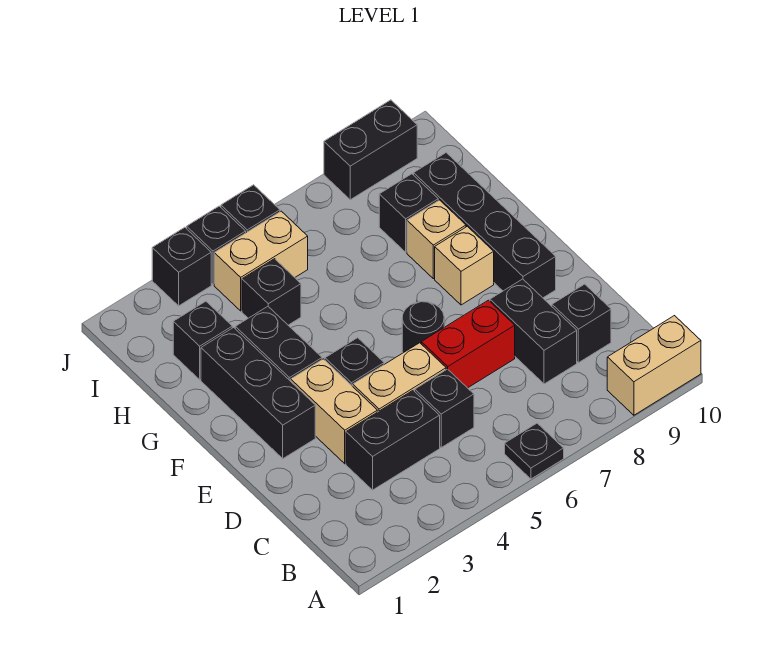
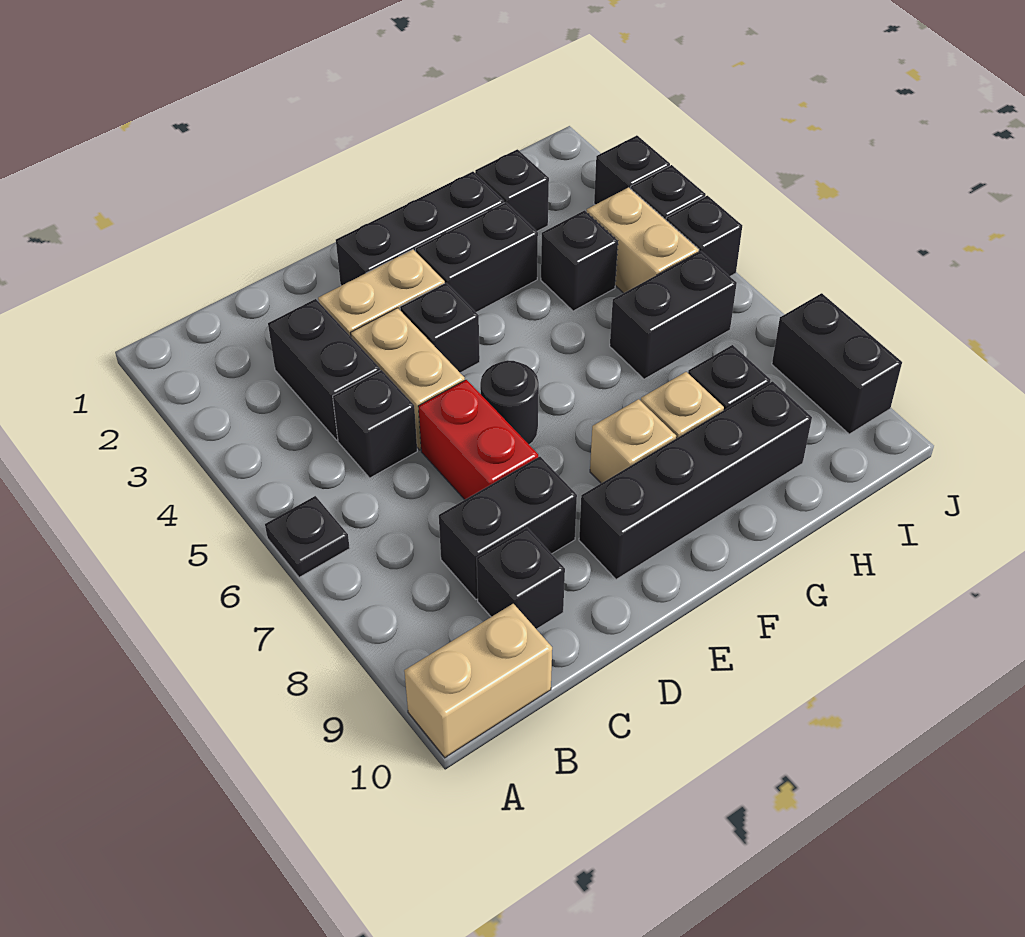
tan 1x2 brick [607,316,701,415] -> tan 1x2 brick turned to [404,604,552,758]
none -> black 1x2 brick [610,251,737,379]

